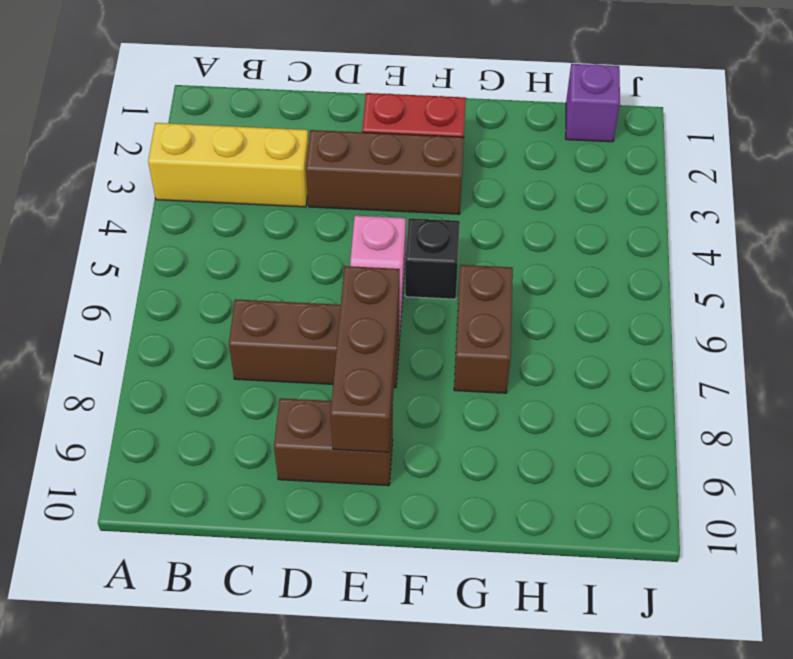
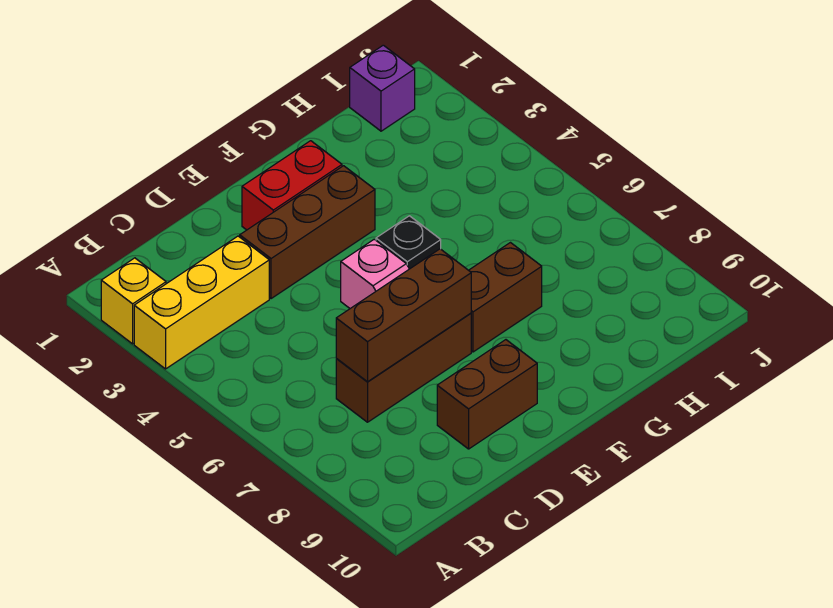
none -> yellow 1x1 brick [101,258,166,344]
brown 1x3 brick [331,266,400,452] -> brown 1x3 brick turned to [336,249,471,382]
brown 1x2 brick [454,265,513,393] -> brown 1x2 brick turned to [469,243,542,352]

